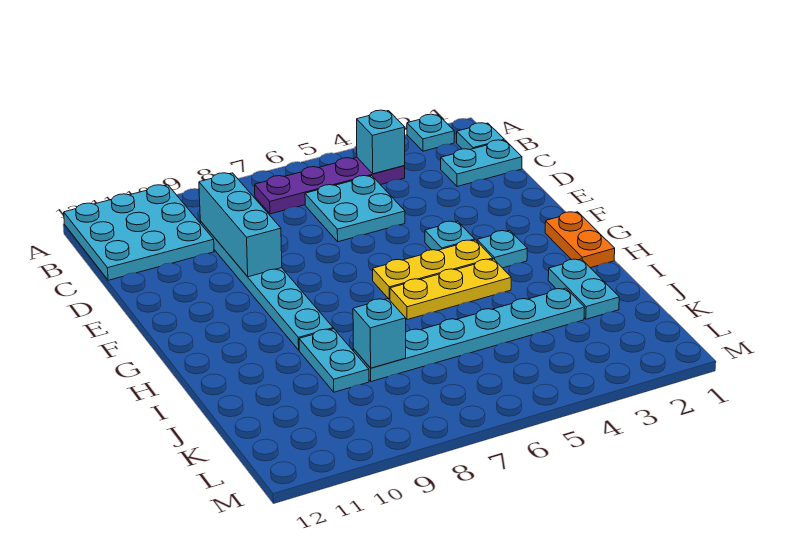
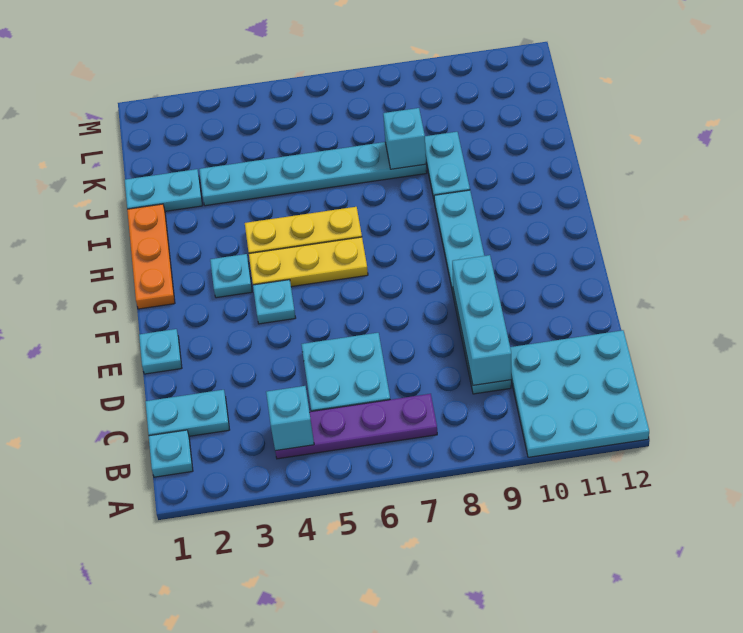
cyan 1x1 plate [407,114,454,151] -> cyan 1x1 plate moved to [139,329,182,374]
orange 1x2 plate [545,212,615,268] -> orange 1x3 plate [127,204,175,309]
cyan 1x2 plate [548,259,619,319] -> cyan 1x2 plate turned to [125,169,203,211]

